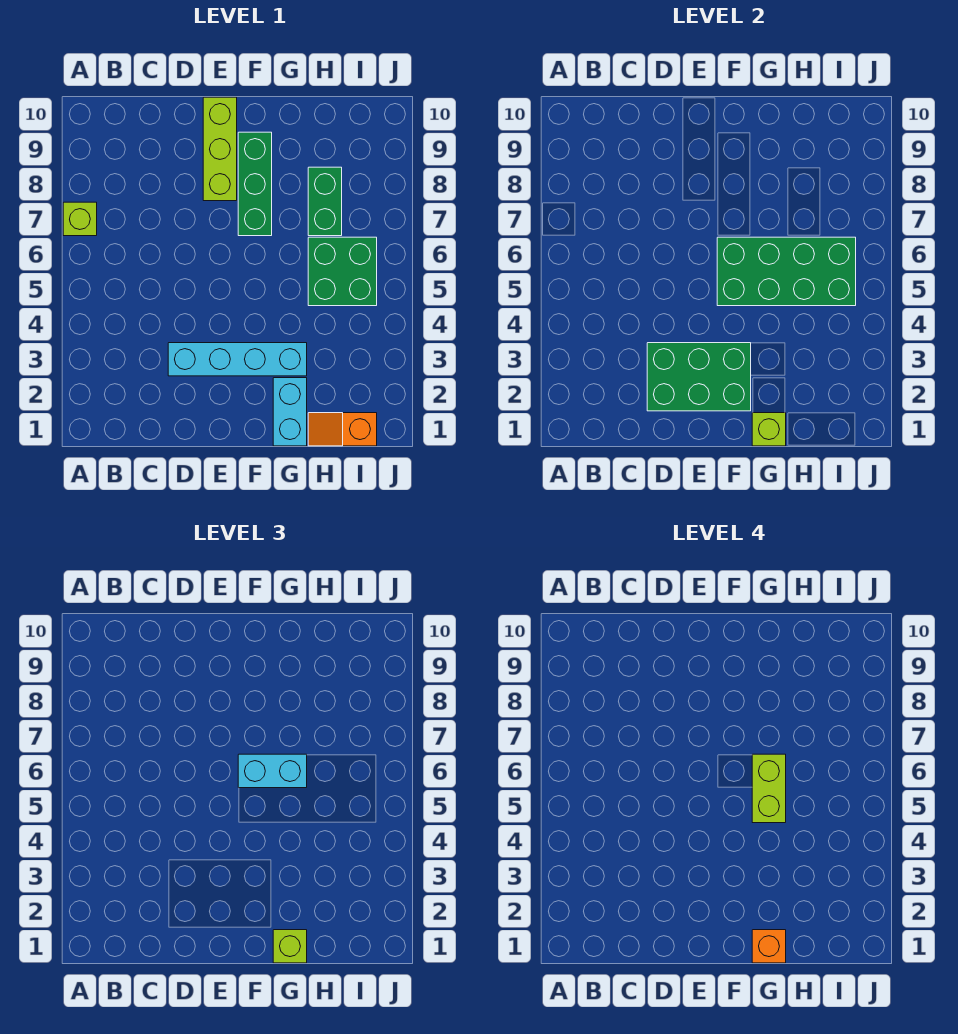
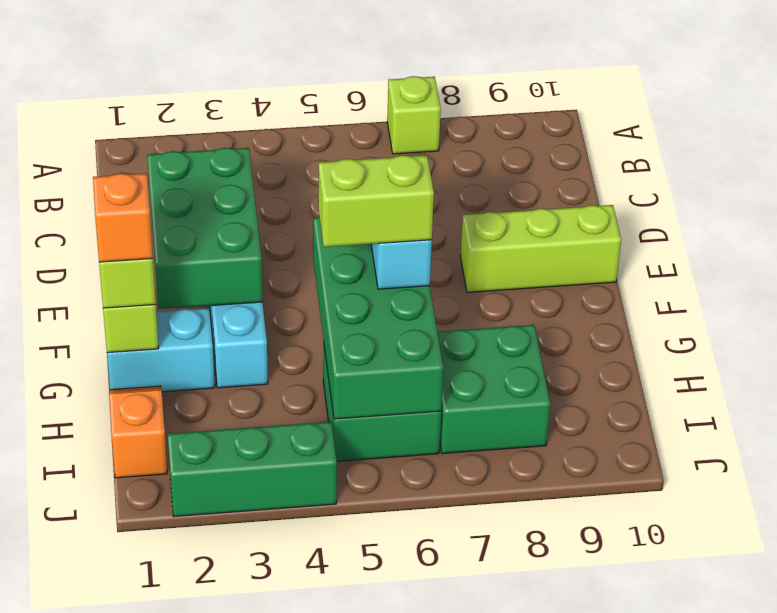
green 1x3 brick [238,132,272,236] -> green 1x3 brick moved to [168,422,337,517]
green 1x2 brick [308,167,342,236] -> green 2x2 brick [438,325,550,454]

